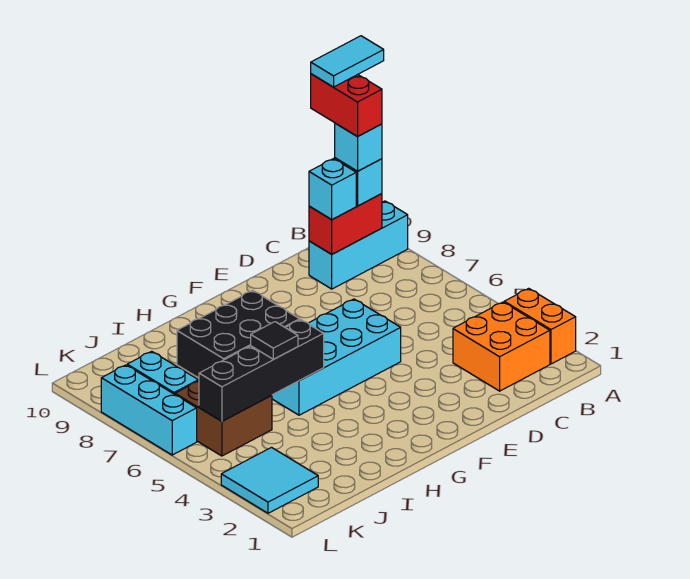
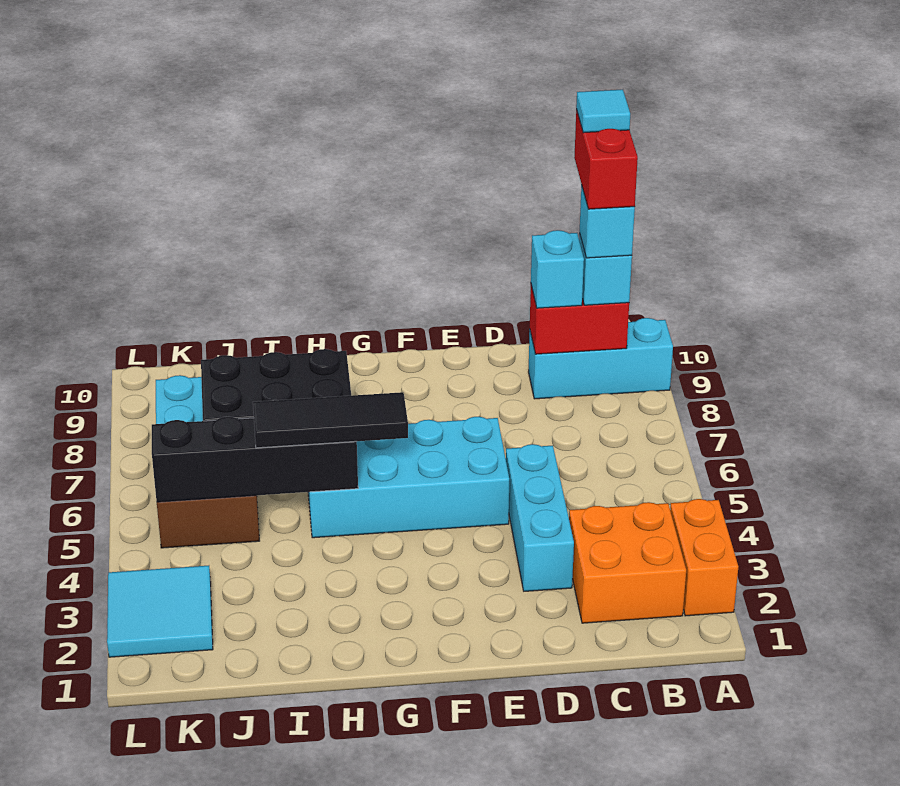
cyan 1x2 tile [311,36,384,87] -> cyan 1x1 tile [576,90,630,133]
black 1x1 tile [251,322,298,359] -> black 1x3 tile [253,392,408,448]
cyan 1x3 brick [101,365,197,455] -> cyan 1x3 brick moved to [506,444,574,591]

